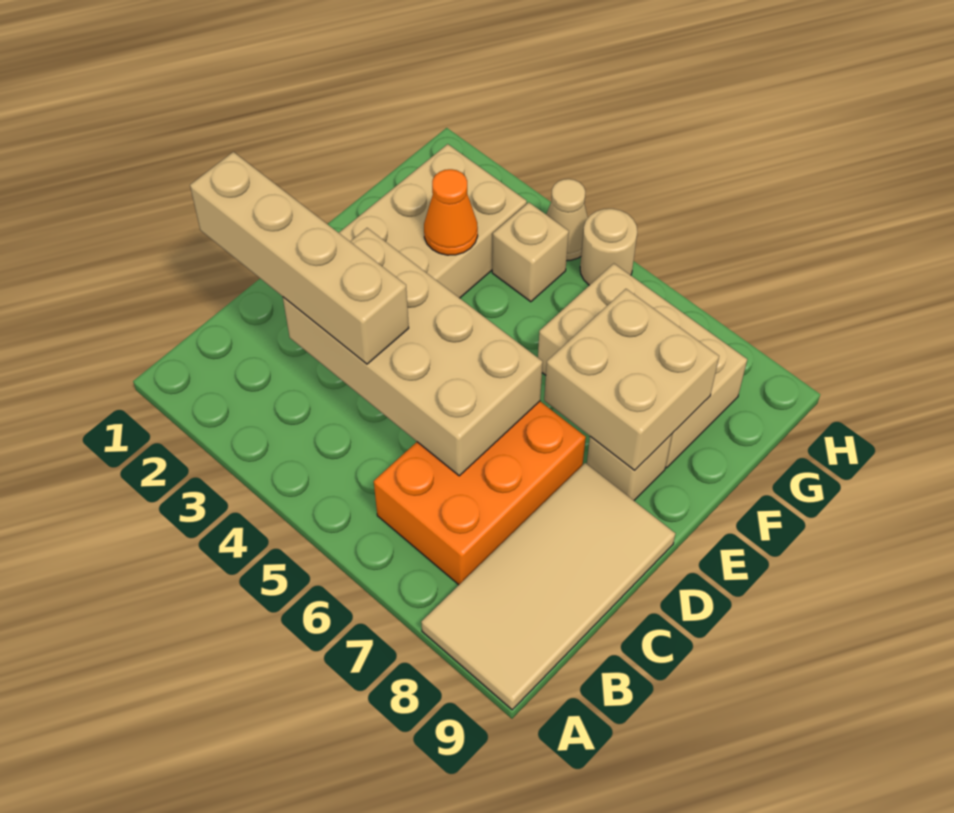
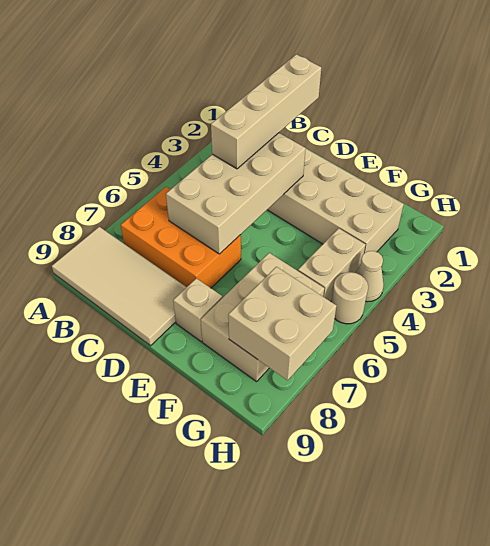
tan 2x2 brick [544,289,719,471] -> tan 2x2 brick moved to [228,267,336,380]
orange 1x1 cone [424,169,478,255] -> none
tan 1x1 brick [492,202,569,302] -> tan 1x2 brick [298,228,366,302]

